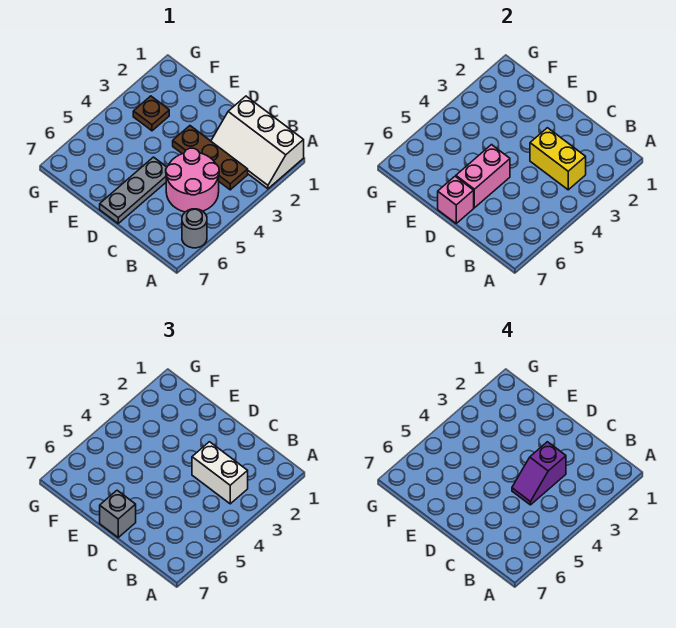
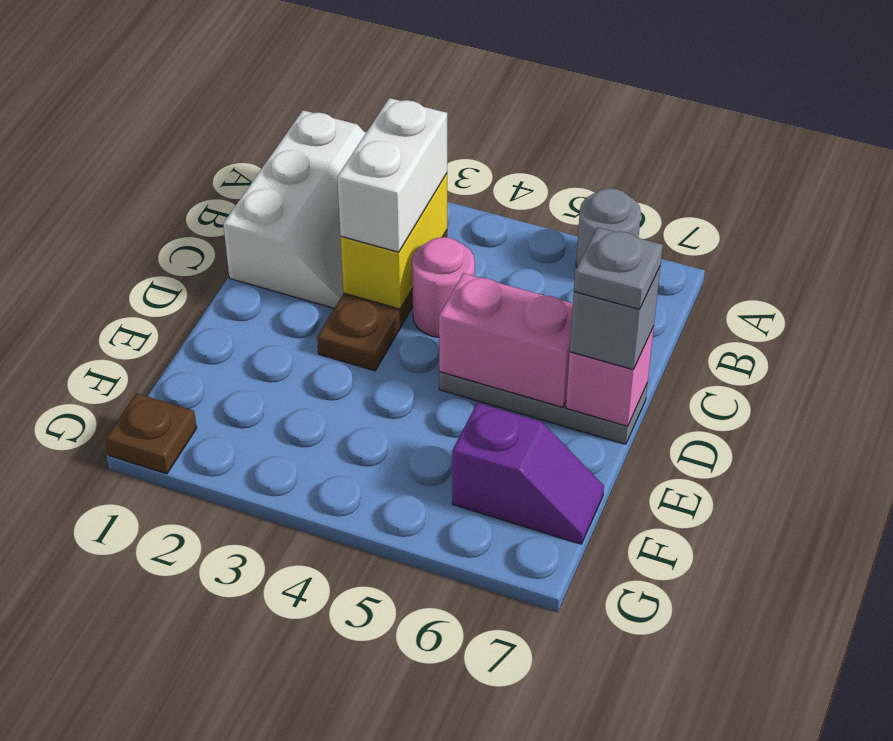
pink 2x2 round brick [166,148,219,212] -> pink 1x1 round brick [412,237,475,337]
purple 1x2 slope [512,442,566,505] -> purple 1x2 slope moved to [452,403,604,544]
none -> grey 1x1 plate [574,227,663,309]
brown 1x1 plate [133,96,169,131] -> brown 1x1 plate moved to [106,393,197,474]

